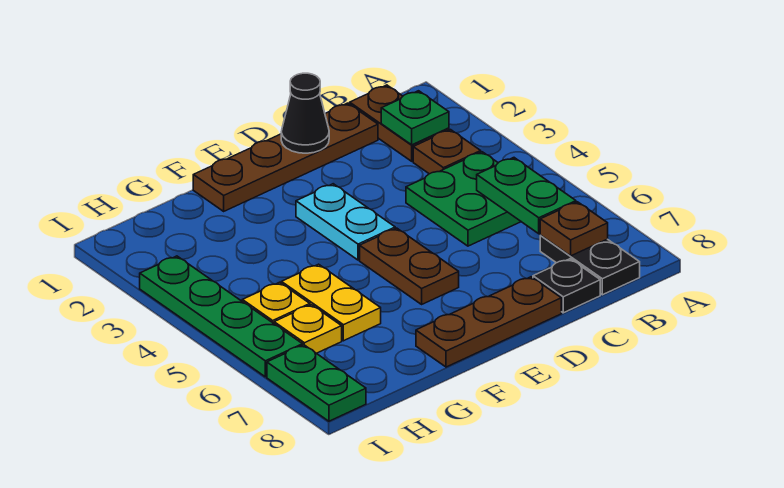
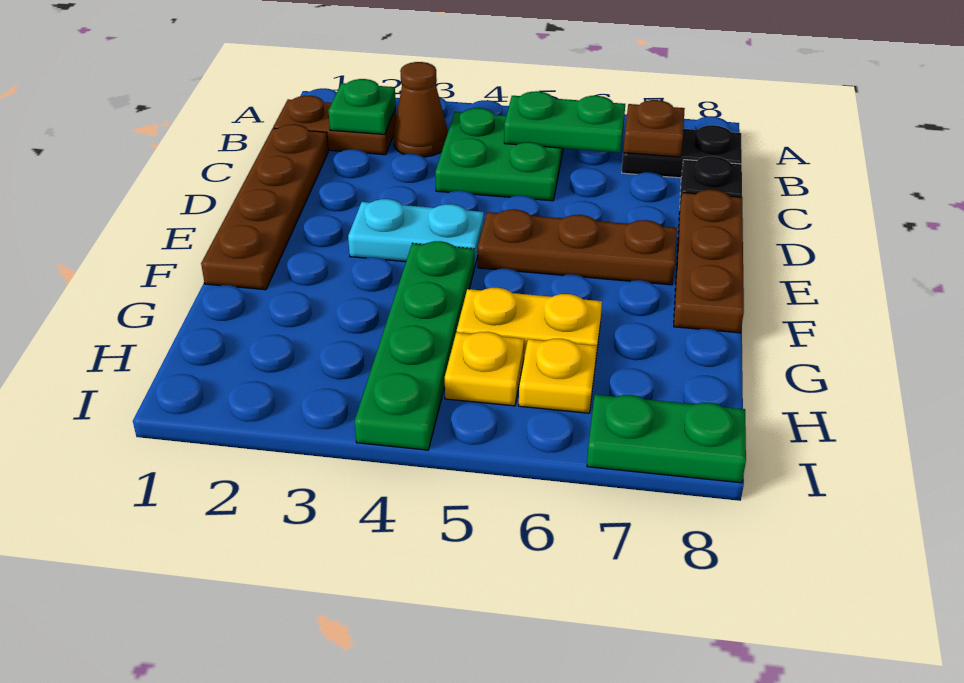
brown 1x1 plate [413,130,481,174] -> brown 1x1 cone [393,62,448,157]
black 1x1 cone [281,73,329,153] -> none
brown 1x2 plate [360,228,459,304] -> brown 1x3 plate [478,209,677,285]
green 1x4 plate [140,256,303,377] -> green 1x4 plate turned to [355,241,475,450]

